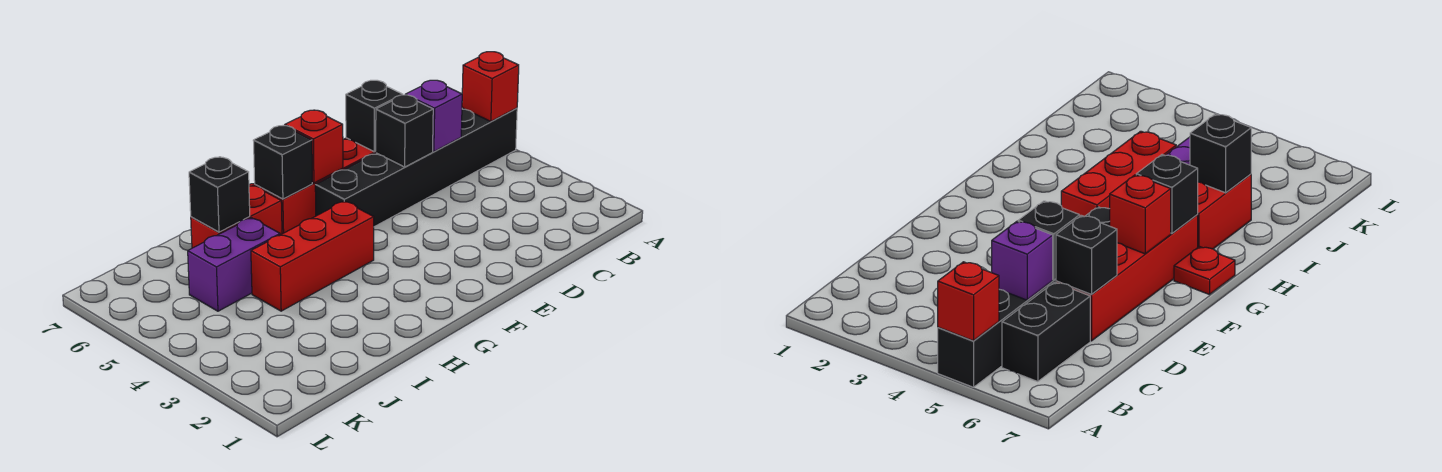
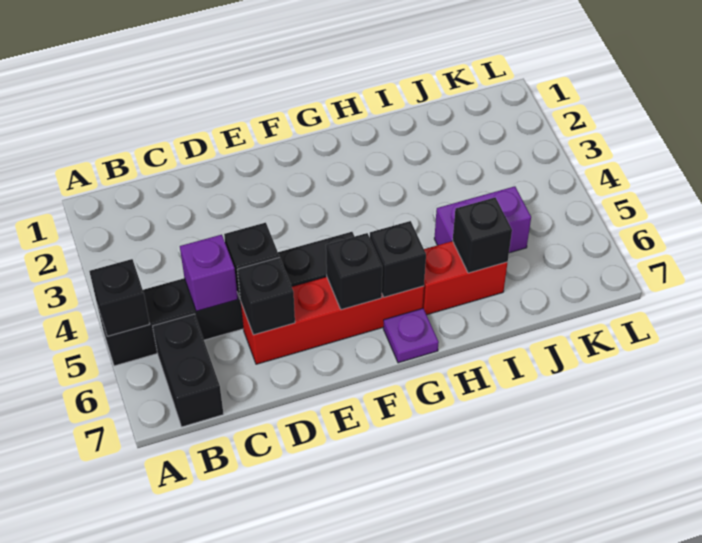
red 1x1 brick [462,52,519,122] -> black 1x1 brick [89,259,150,337]
black 1x2 brick [1002,282,1090,382] -> black 1x2 brick turned to [153,314,223,427]
red 1x1 brick [285,110,343,183] -> black 1x1 brick [326,233,382,310]
red 1x3 brick [251,201,374,311] -> none
red 1x1 plate [1174,247,1235,295] -> purple 1x1 plate [383,308,439,363]

